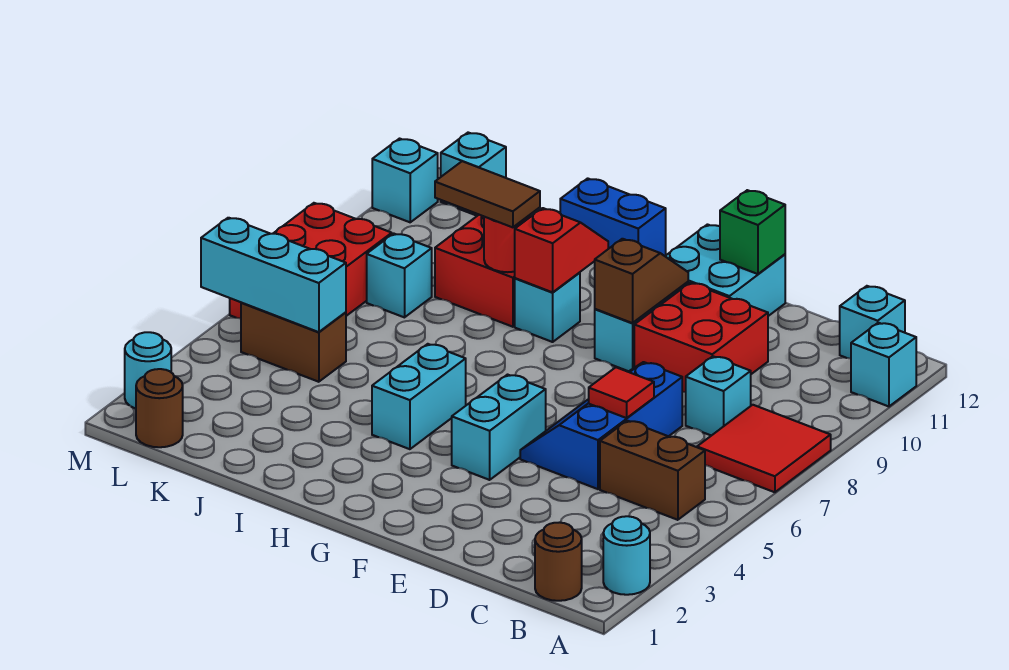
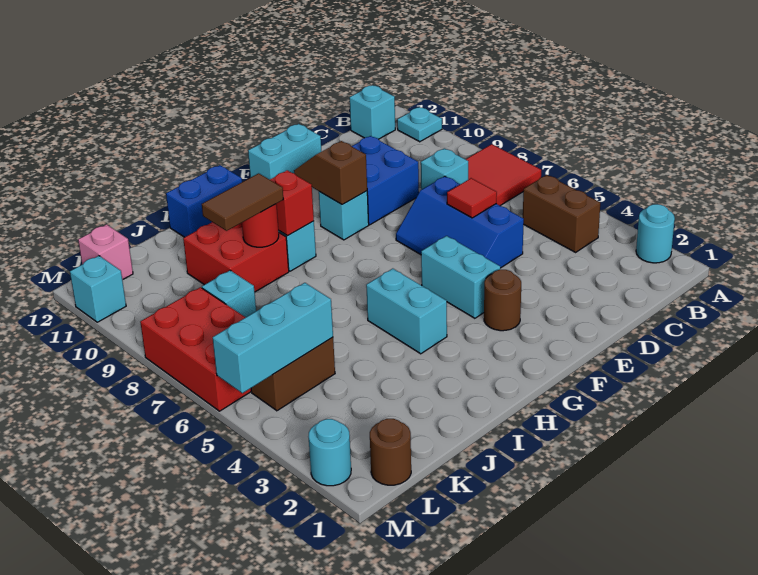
cyan 1x1 brick [851,323,916,406] -> cyan 1x1 plate [397,107,442,142]
brown 1x1 round brick [535,522,582,601] -> brown 1x1 round brick moved to [484,270,521,331]
brown 1x2 brick [600,421,705,520] -> brown 1x2 brick turned to [523,175,600,252]
red 2x2 brick [634,283,768,392] -> blue 2x2 brick [352,136,419,225]
cyan 2x2 brick [659,225,785,316] -> cyan 1x2 brick [248,124,322,180]
green 1x1 brick [720,190,785,274] -> none
cyan 1x1 brick [441,133,506,216] -> pink 1x1 brick [78,225,133,280]

